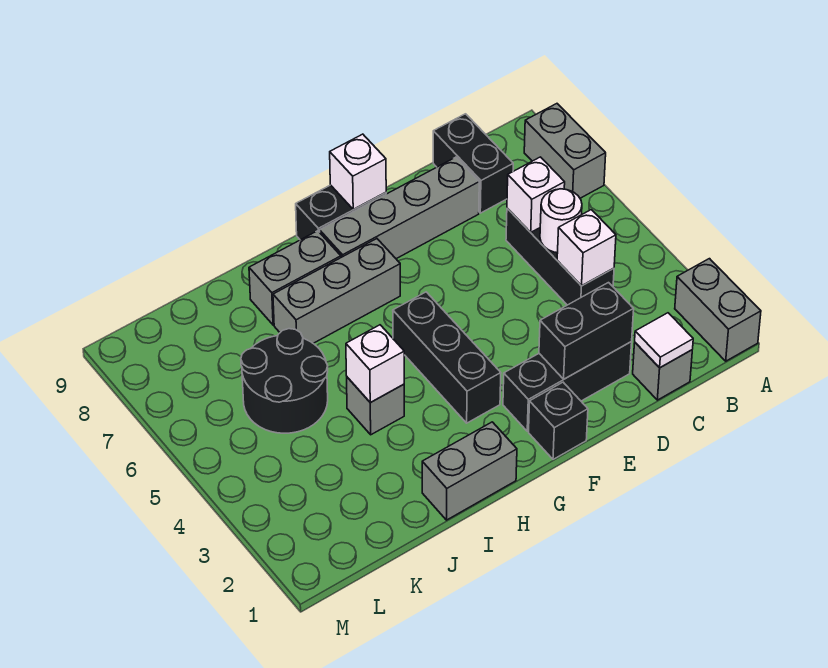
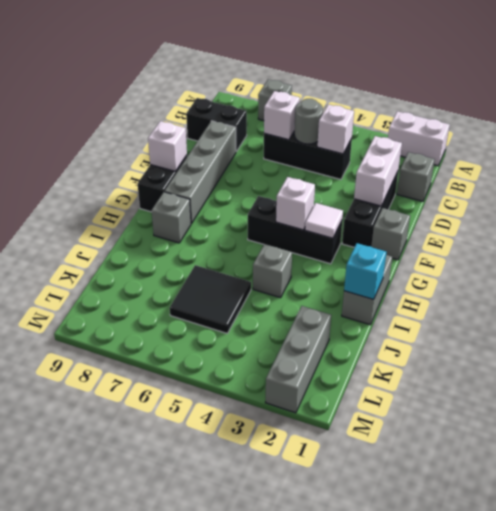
grey 1x2 brick [675,259,761,361] -> white 1x2 brick [388,111,450,166]
grey 1x2 brick [524,104,606,198] -> grey 1x1 brick [258,79,292,121]
white 1x1 tile [635,313,693,368] -> white 1x1 tile moved to [305,203,343,238]
white 1x1 round brick [540,189,582,253] -> grey 1x1 round brick [294,99,323,144]
black 1x2 brick [539,283,634,379] -> white 1x2 brick [354,136,402,206]
black 1x1 brick [529,382,588,459] -> grey 1x1 brick [371,208,410,260]
grey 1x3 brick [273,239,400,344] -> grey 1x3 brick moved to [265,306,331,413]
grey 1x2 brick [249,231,341,325] -> grey 1x1 brick [152,192,191,243]
none -> cyan 1x1 brick [344,243,386,299]
white 1x1 brick [346,325,404,403] -> white 1x1 brick moved to [276,177,315,230]
black 2x2 round brick [241,329,328,433] -> black 2x2 tile [170,265,251,333]

